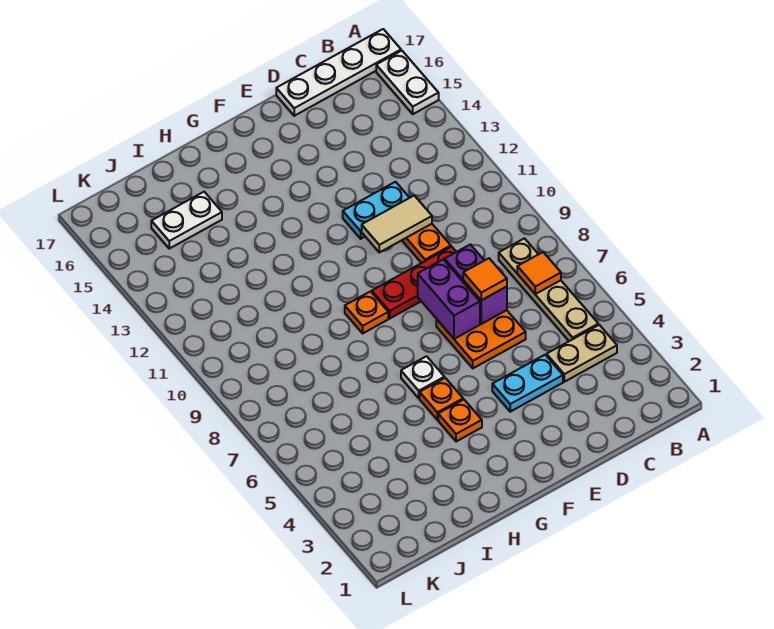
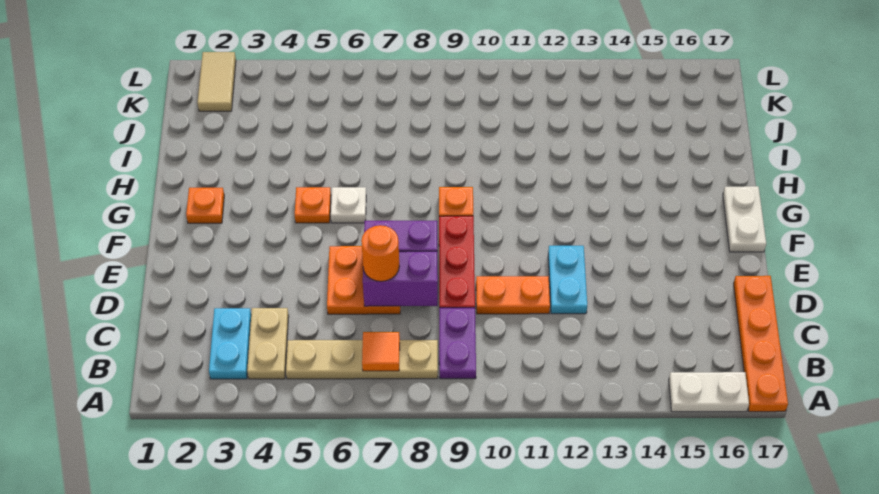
white 1x4 plate [276,29,401,116] -> orange 1x4 plate [734,276,788,412]
none -> purple 1x2 plate [439,308,476,379]
cyan 1x2 plate [492,355,563,412] -> cyan 1x2 plate moved to [209,308,251,379]
orange 1x1 tile [463,258,507,300] -> orange 1x1 round brick [361,225,399,281]
tan 1x2 tile [362,196,432,252] -> tan 1x2 tile moved to [198,52,236,111]
orange 1x1 plate [438,400,482,442] -> orange 1x1 plate moved to [186,188,224,223]
white 1x2 plate [151,192,222,249] -> white 1x2 plate moved to [723,186,766,252]

